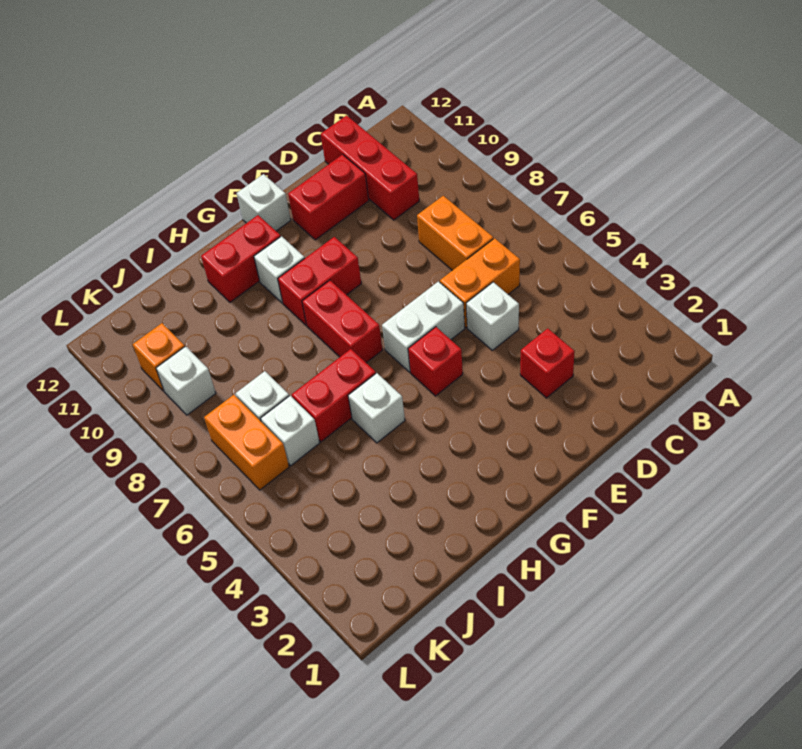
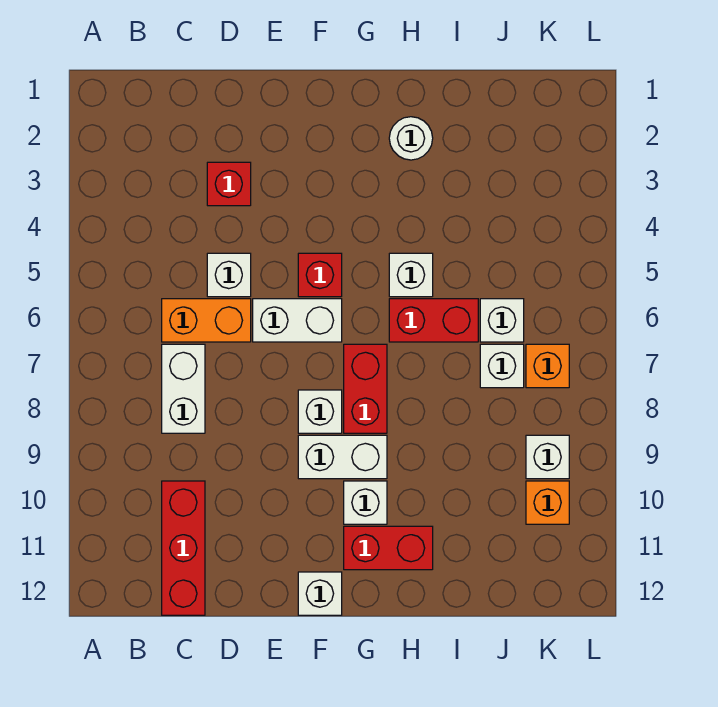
orange 1x2 brick [417,196,493,270] -> white 1x2 brick [162,344,205,433]
red 1x2 brick [288,154,369,240] -> none
none -> white 1x1 brick [298,390,342,433]
red 1x2 brick [278,237,361,325] -> white 1x2 brick [298,435,387,479]
none -> white 1x1 round brick [389,117,433,160]
orange 1x2 brick [204,395,289,490] -> orange 1x1 brick [526,344,569,388]

